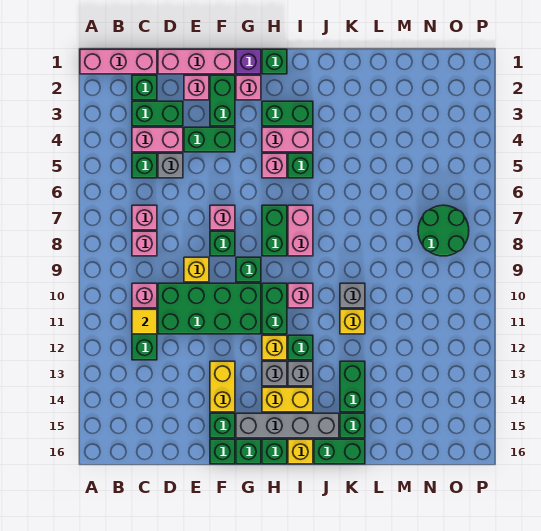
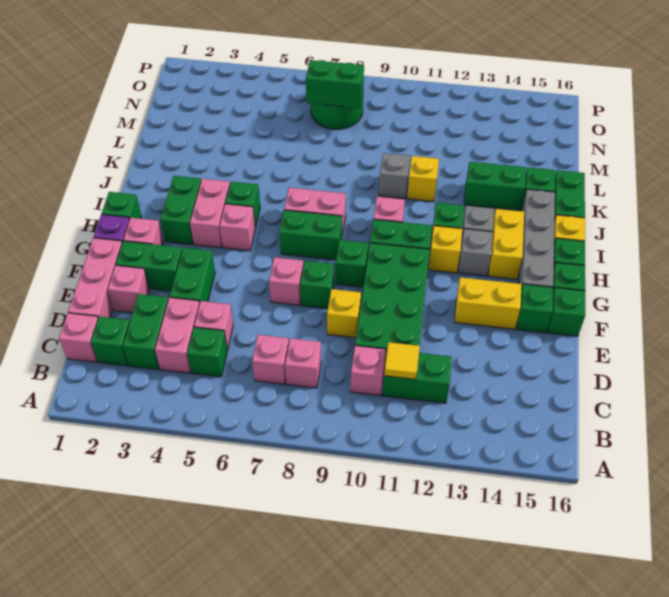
pink 1x3 brick [80,49,157,74] -> pink 1x1 brick [59,313,98,362]
grey 1x1 brick [158,153,183,178] -> pink 1x1 brick [194,301,233,350]
none -> green 1x2 brick [306,60,364,108]

